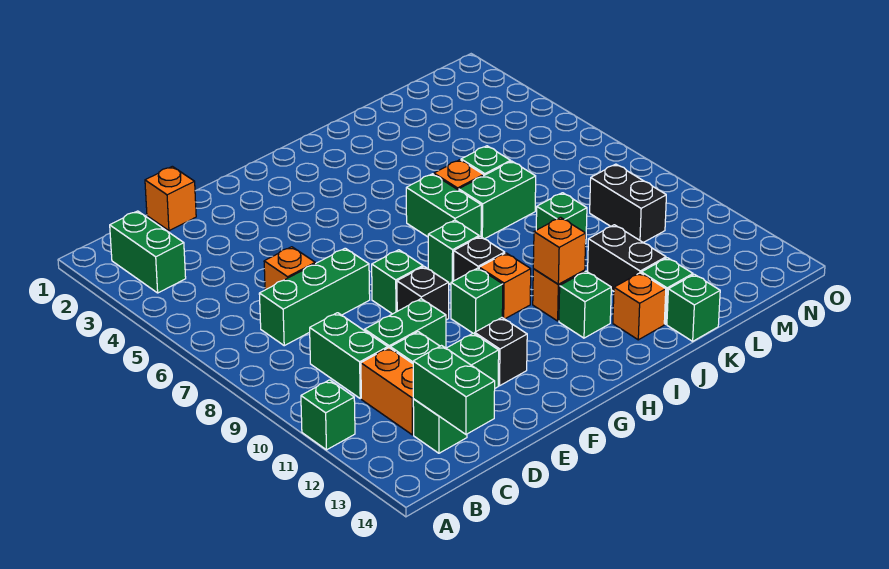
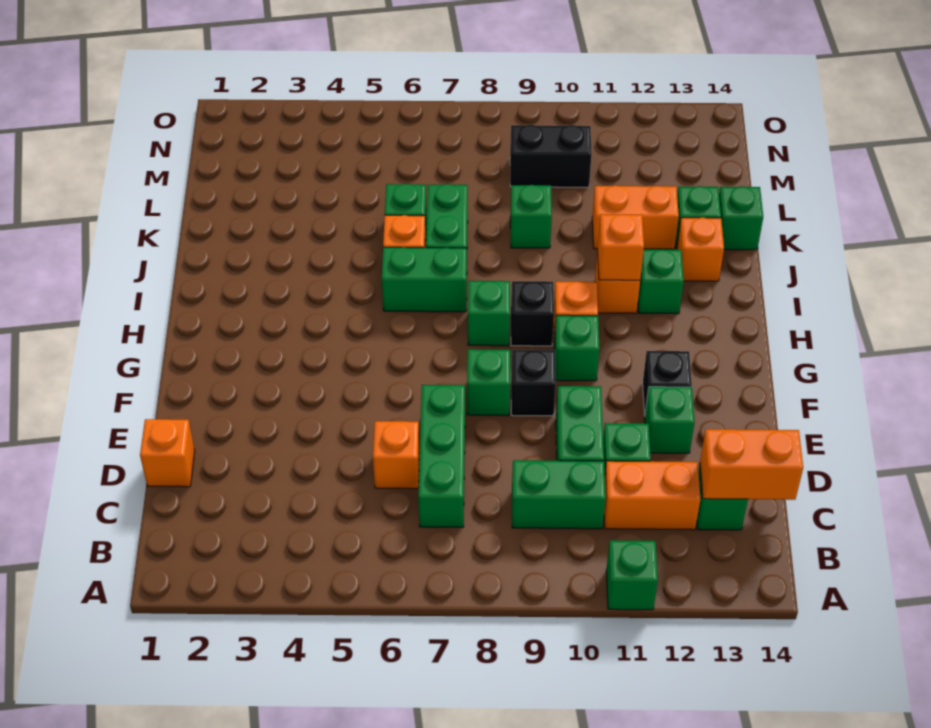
green 1x2 brick [110,211,186,293] -> none
green 1x2 brick [413,346,495,434] -> orange 1x2 brick [700,429,803,500]
black 1x2 brick [588,225,666,291] -> orange 1x2 brick [592,185,679,249]

